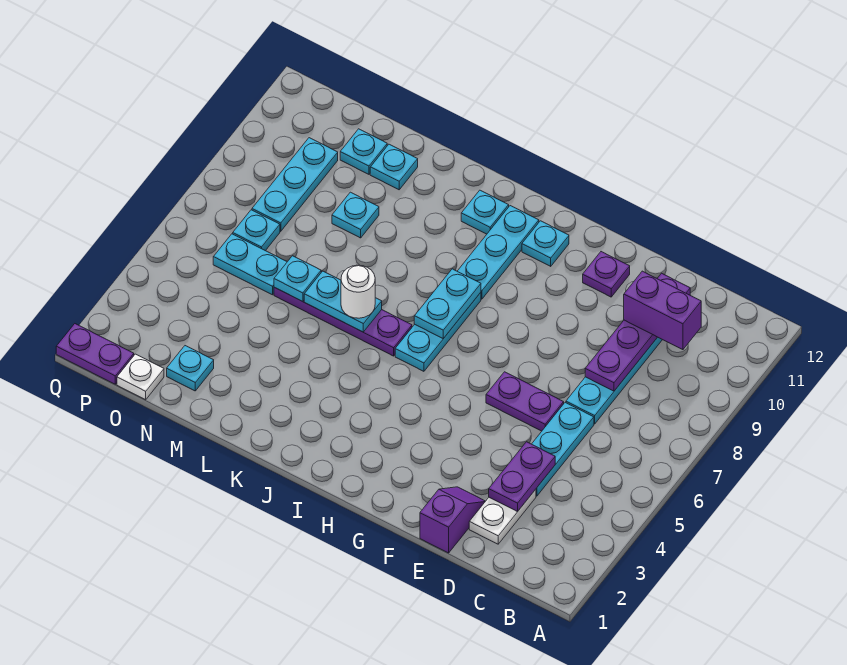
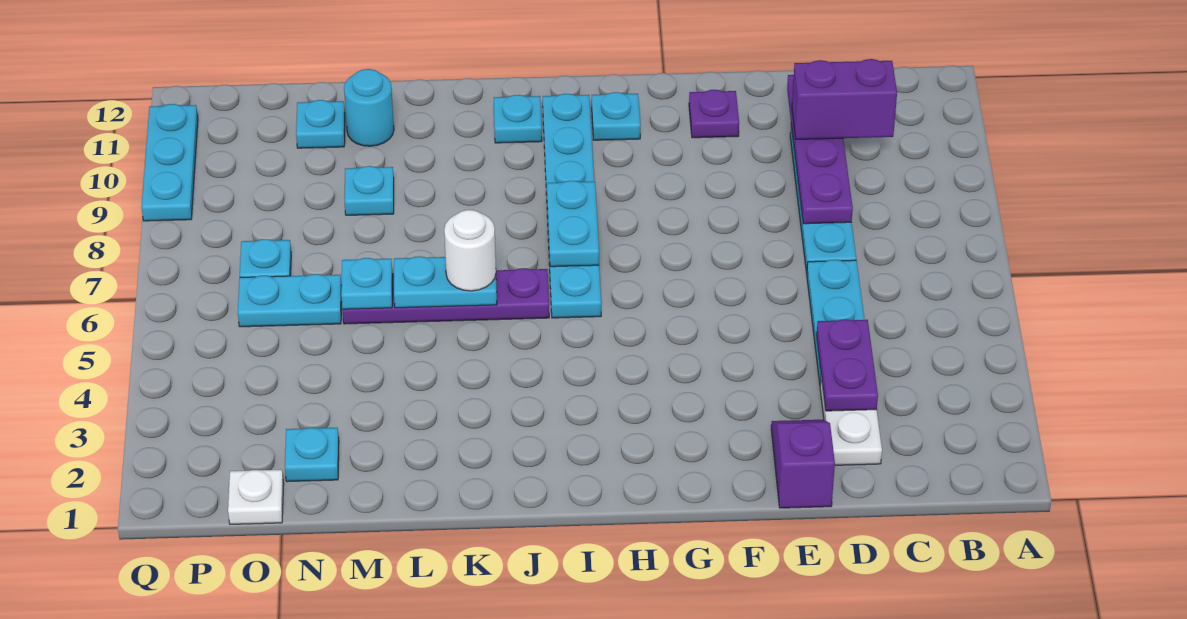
purple 1x2 plate [486,372,564,431] -> none
cyan 1x1 plate [370,144,418,190] -> cyan 1x1 round brick [344,69,394,146]
cyan 1x3 plate [252,138,338,231] -> cyan 1x3 plate moved to [141,104,198,221]
purple 1x2 plate [56,324,134,384] -> none

